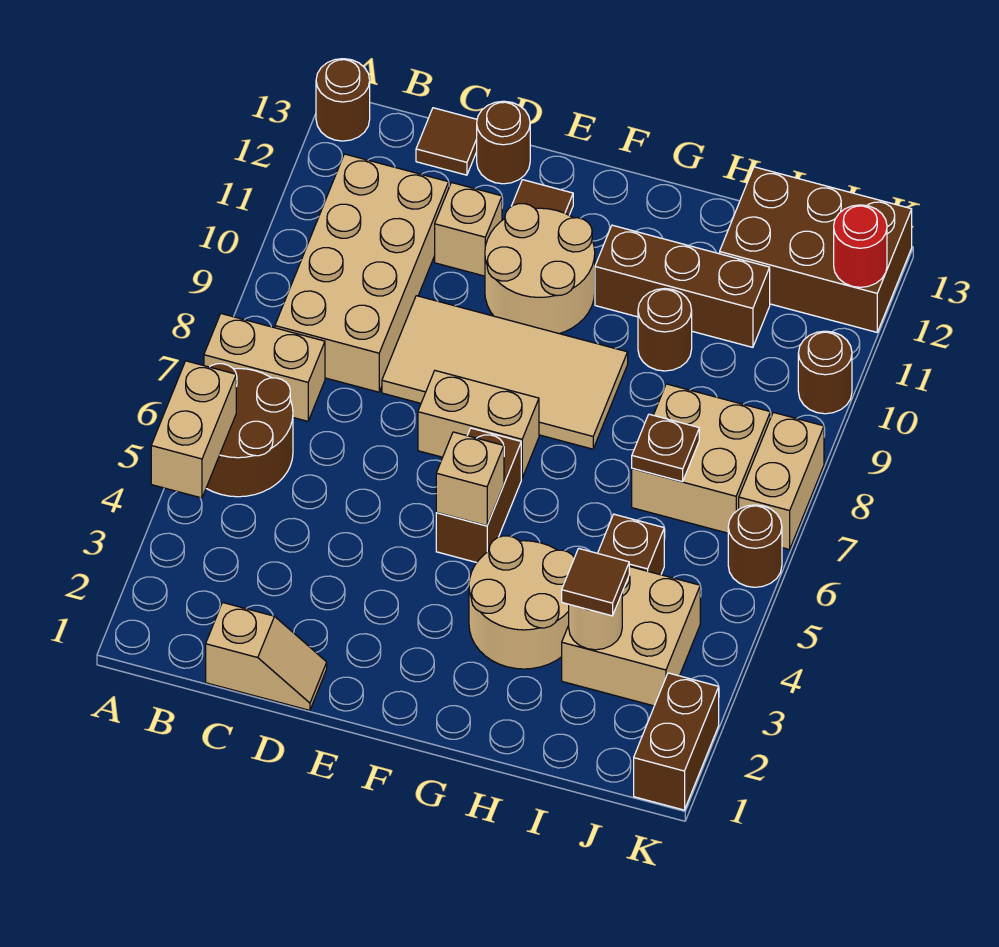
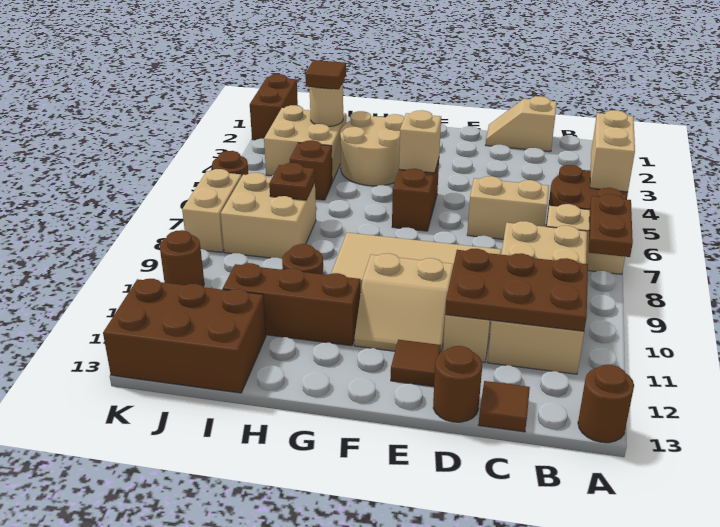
none -> brown 1x2 plate [589,194,633,257]
none -> brown 2x3 plate [445,249,588,331]
tan 1x2 brick [418,371,539,478] -> tan 1x2 brick moved to [467,176,549,239]
tan 2x2 round brick [485,204,595,334] -> tan 2x2 slope [354,253,454,353]
red 1x1 round brick [834,205,887,287] -> none

